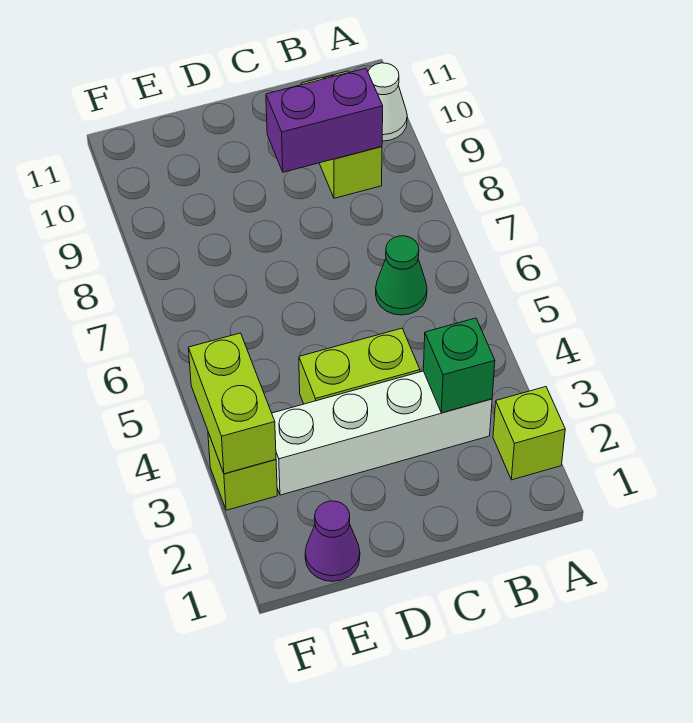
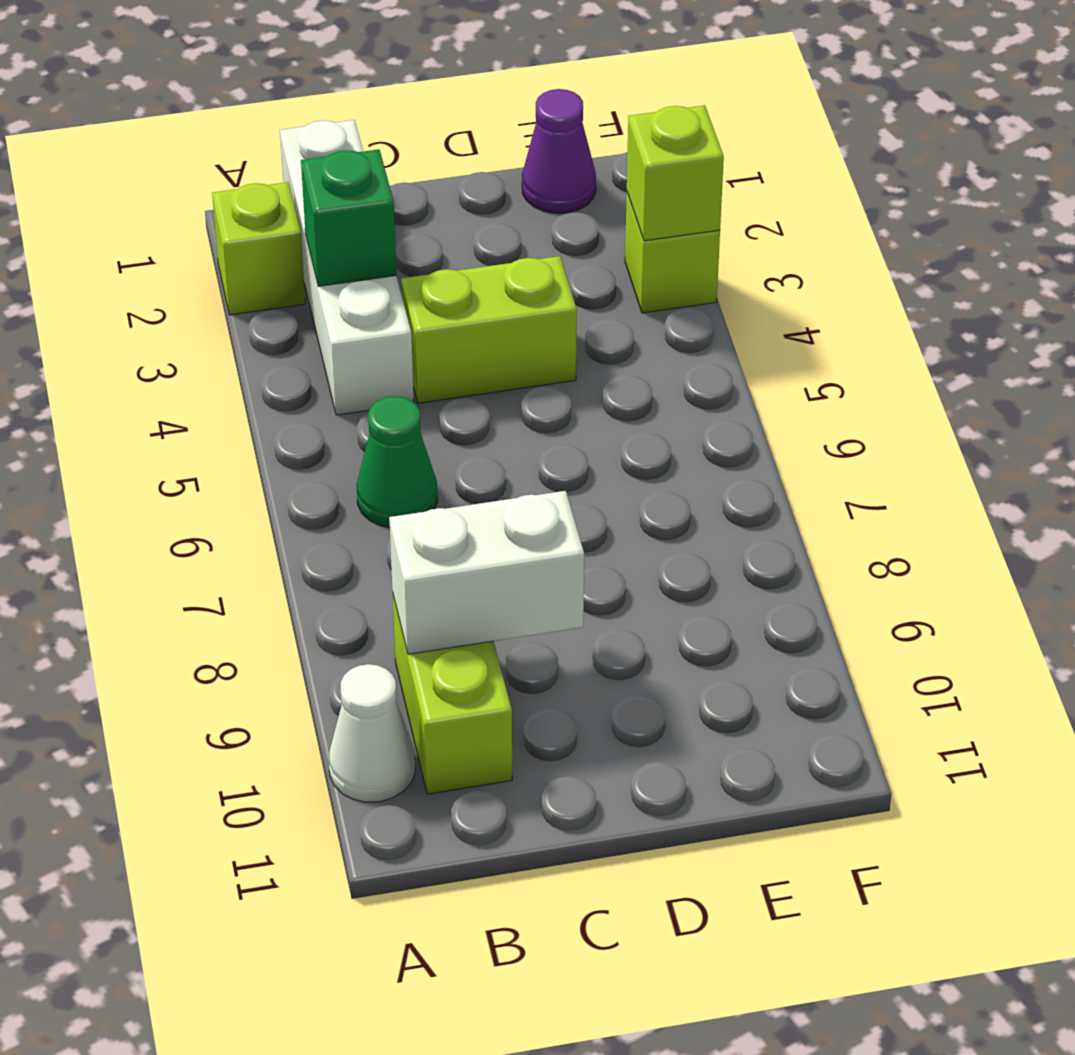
white 1x4 brick [272,371,492,495] -> white 1x4 brick turned to [280,120,414,415]
purple 1x2 brick [266,68,383,172] -> white 1x2 brick [389,491,584,654]
lime 1x2 brick [188,333,276,474] -> lime 1x1 brick [627,105,724,241]

